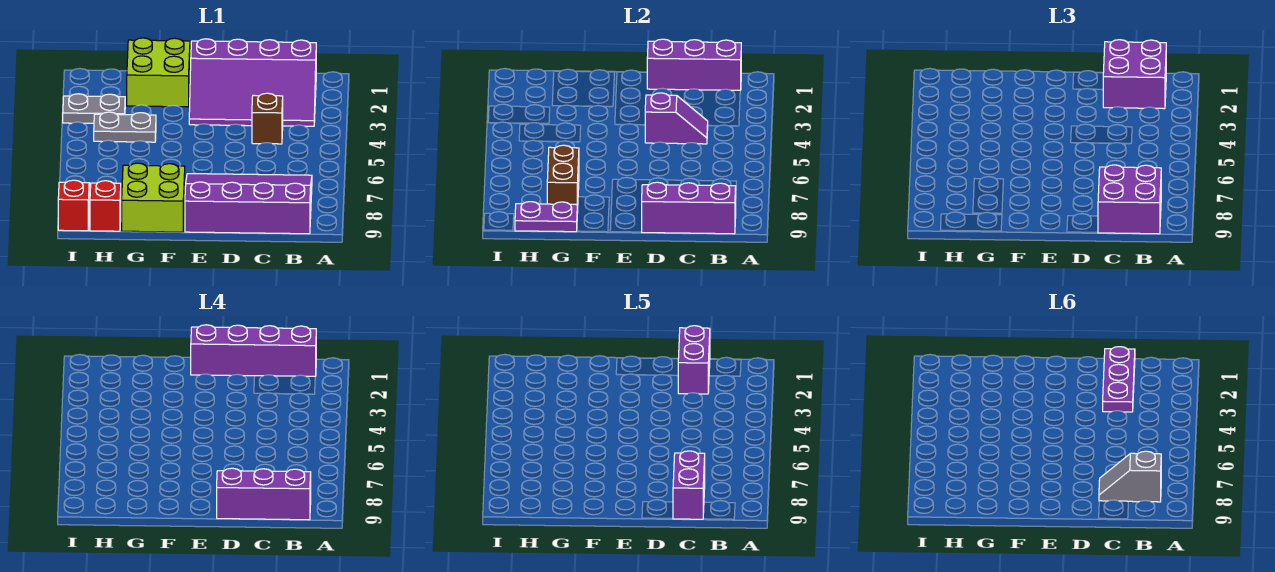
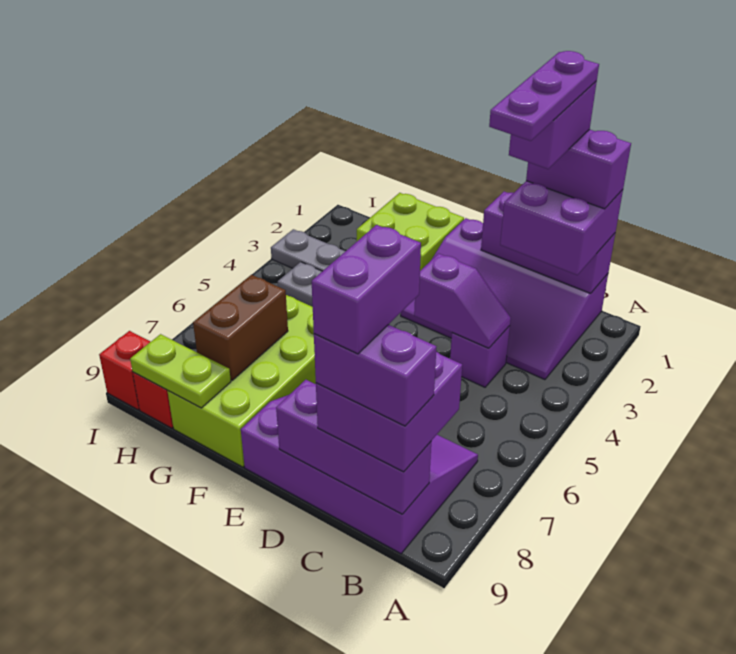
purple 1x4 brick [191,325,316,376] -> purple 1x2 brick [526,129,631,209]
grey 1x2 slope [1099,451,1161,502] -> none
purple 1x3 brick [217,468,311,520] -> purple 1x2 brick [314,325,436,426]
brown 1x1 brick [252,93,283,144] -> purple 1x1 brick [450,326,510,387]
lime 2x2 brick [122,163,185,232] -> lime 2x4 brick [168,295,316,467]
purple 1x2 plate [515,202,577,232] -> lime 1x2 plate [130,334,231,408]

